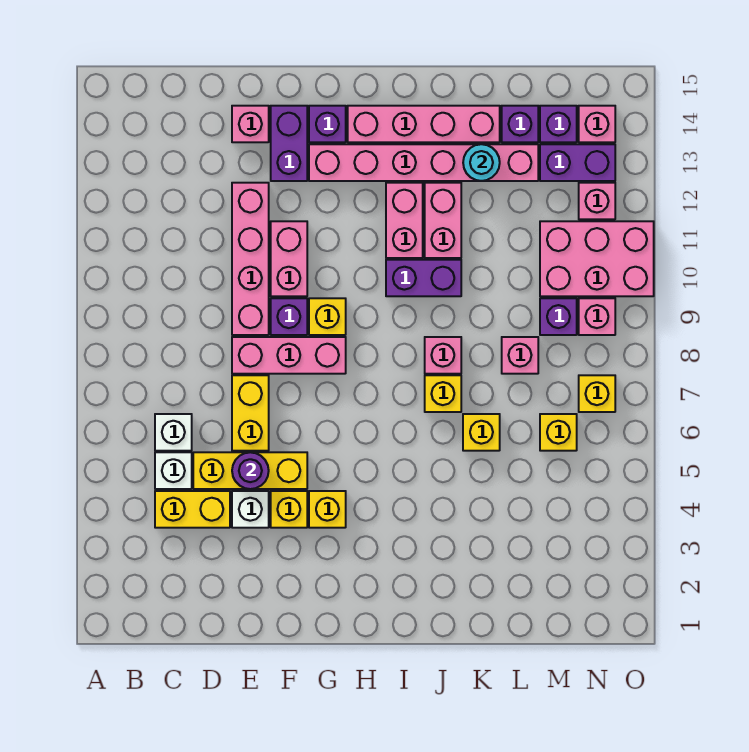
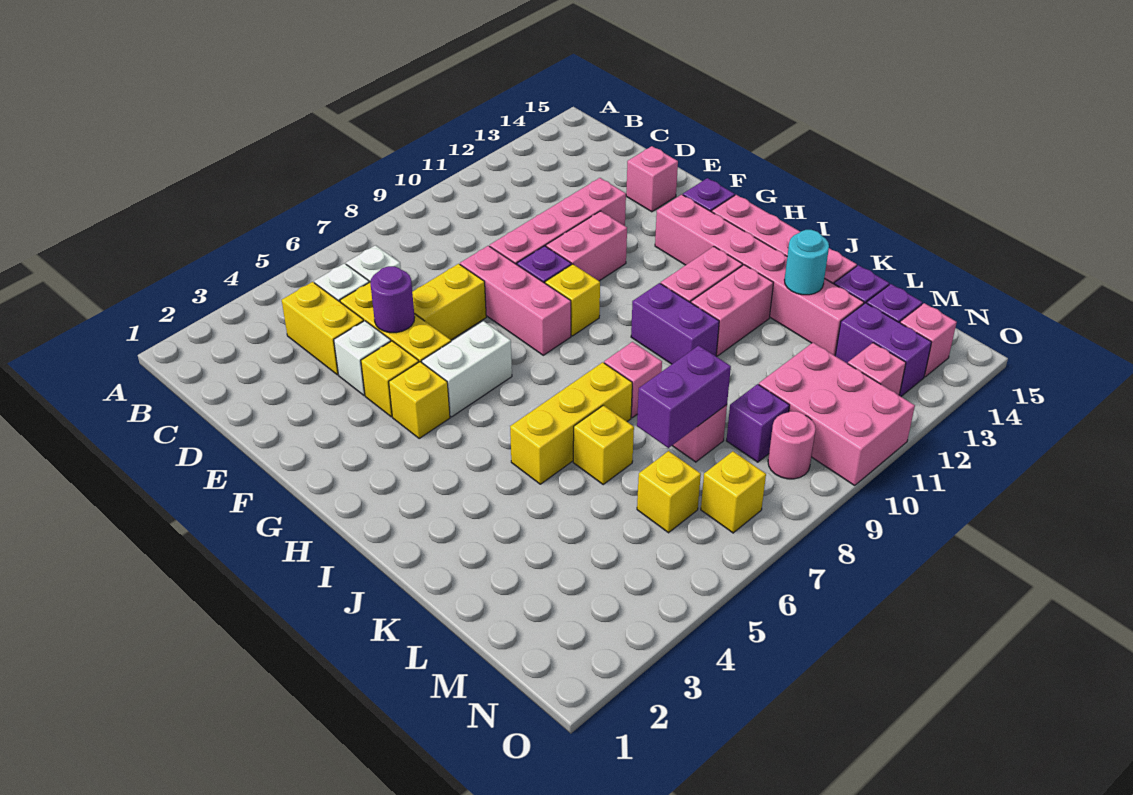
purple 1x2 brick [271,106,307,181] -> purple 1x2 brick moved to [637,345,731,448]
none -> white 1x2 brick [422,321,512,417]
yellow 1x1 brick [425,375,461,412] -> yellow 1x3 brick [510,362,632,484]
pink 1x1 brick [579,298,615,335] -> pink 1x1 round brick [768,411,816,479]

